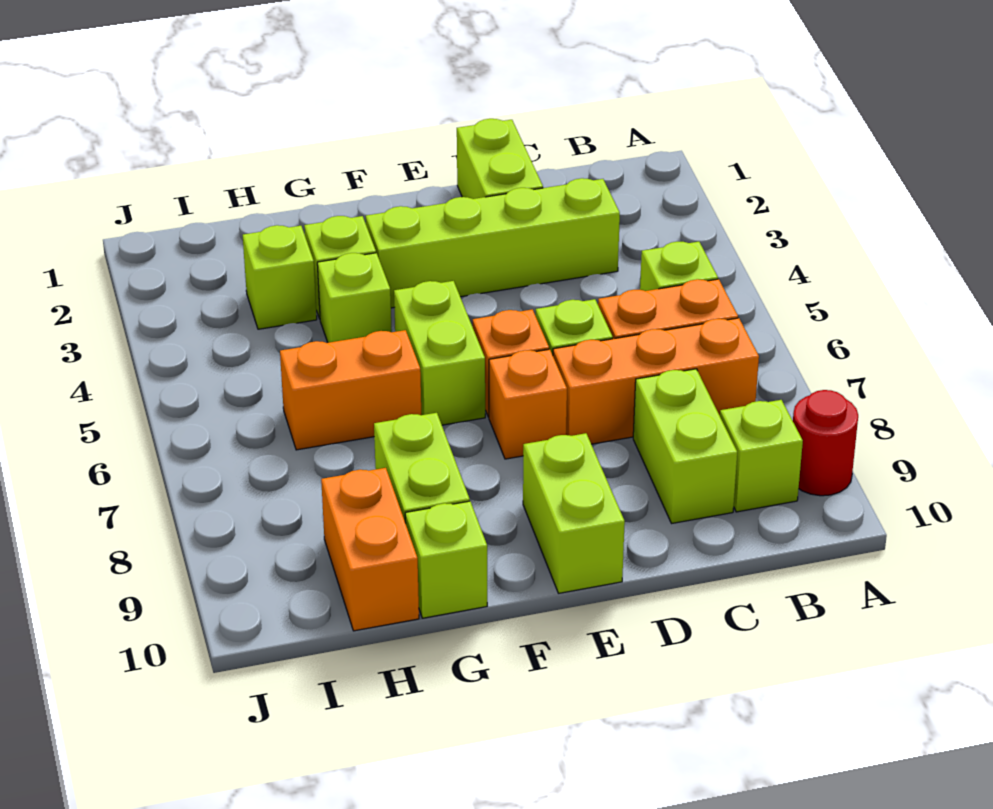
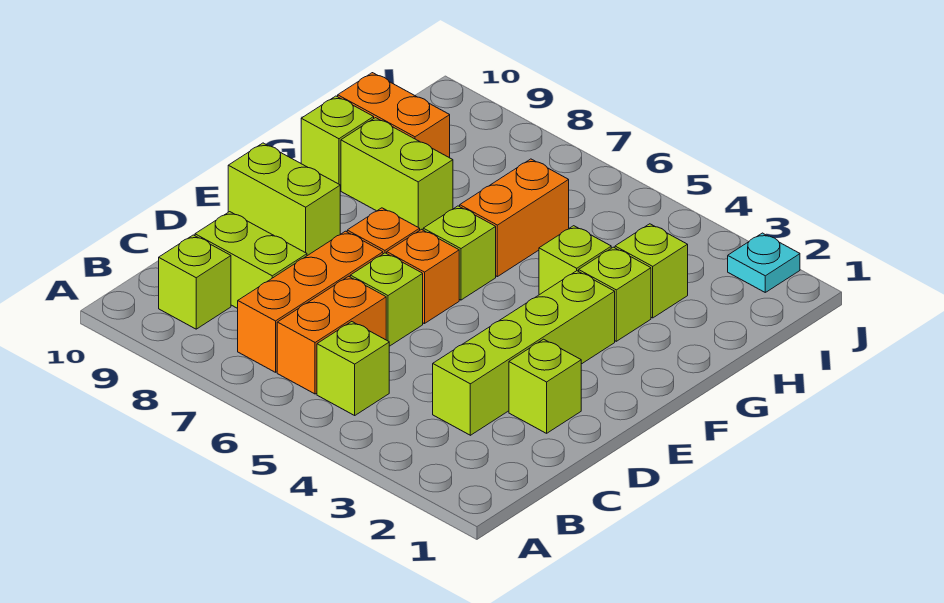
red 1x1 round brick [793,390,858,496] -> none
lime 1x2 brick [457,119,543,199] -> lime 1x1 brick [509,339,581,433]
lime 1x2 brick [394,281,485,425] -> lime 1x1 brick [423,206,496,300]
none -> cyan 1x1 plate [728,233,800,292]

